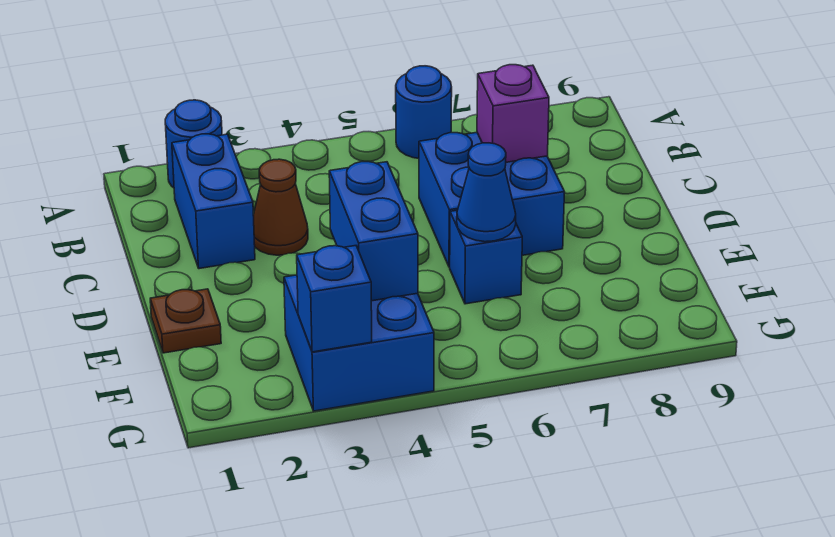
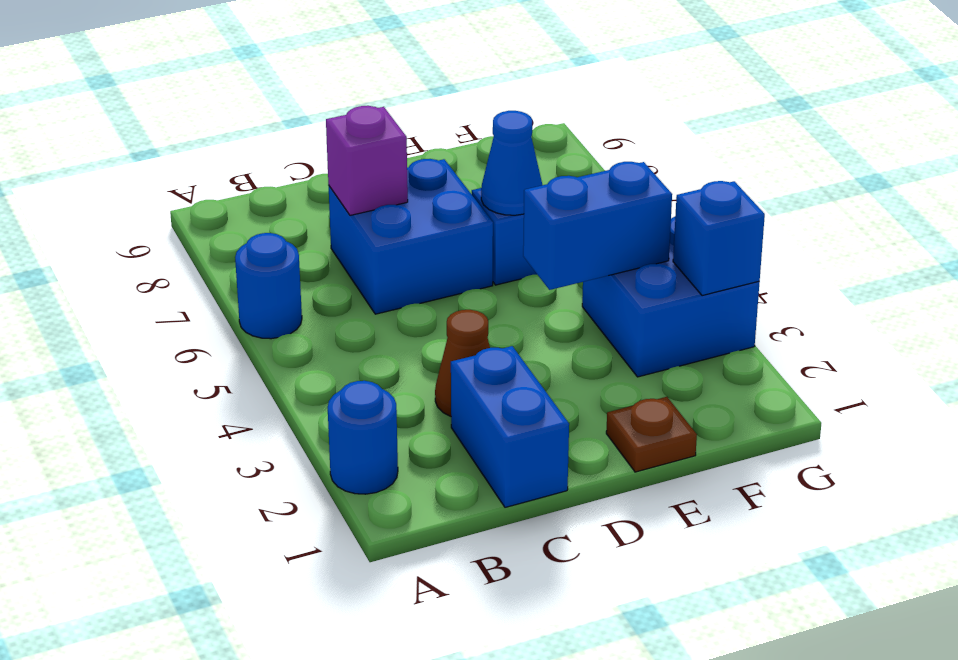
blue 1x2 brick [172,134,255,269] -> blue 1x2 brick turned to [451,346,569,507]

